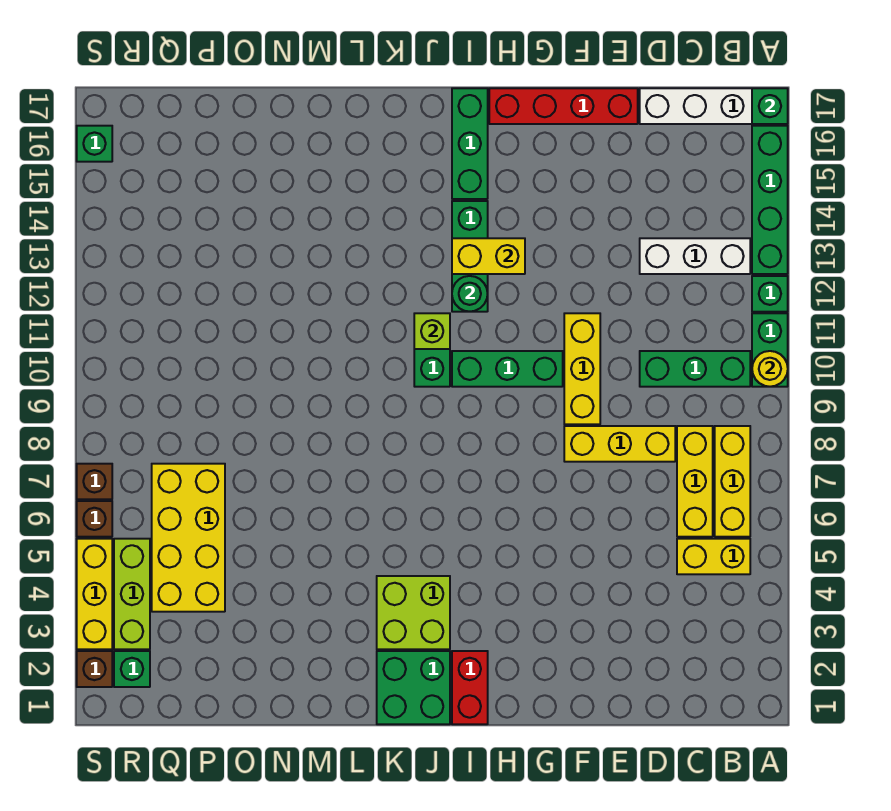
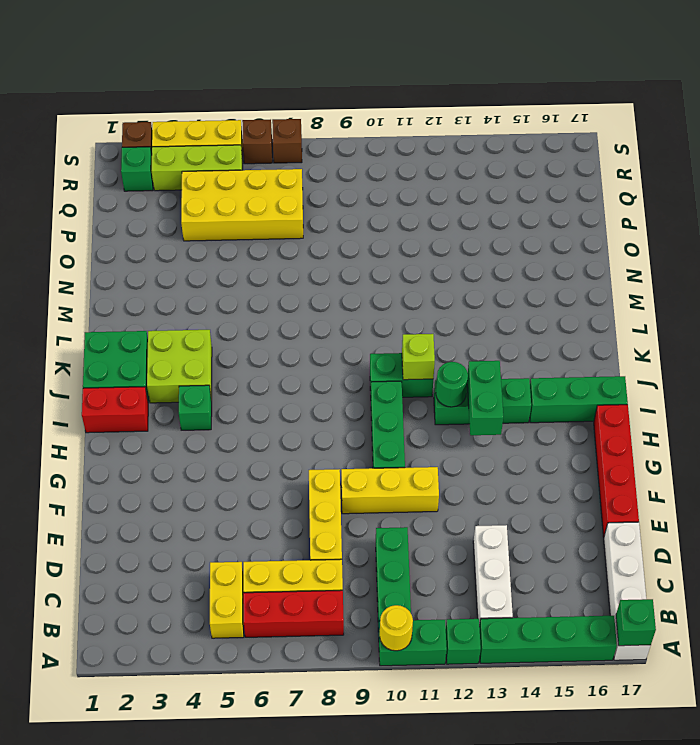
yellow 1x3 brick [715,426,750,537] -> red 1x3 brick [243,590,344,637]
yellow 1x2 brick [452,238,525,274] -> green 1x2 brick [467,361,503,435]
green 1x1 brick [77,126,112,162] -> green 1x1 brick moved to [179,385,212,430]

